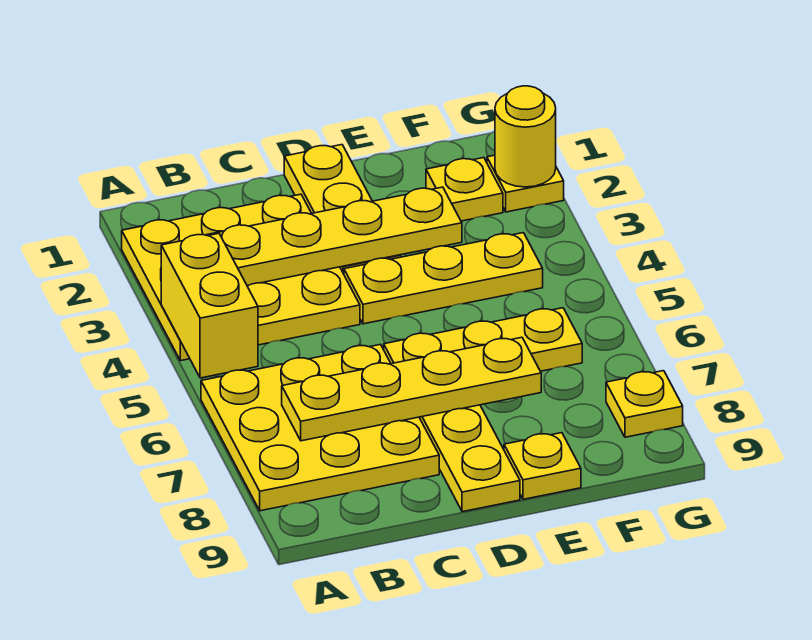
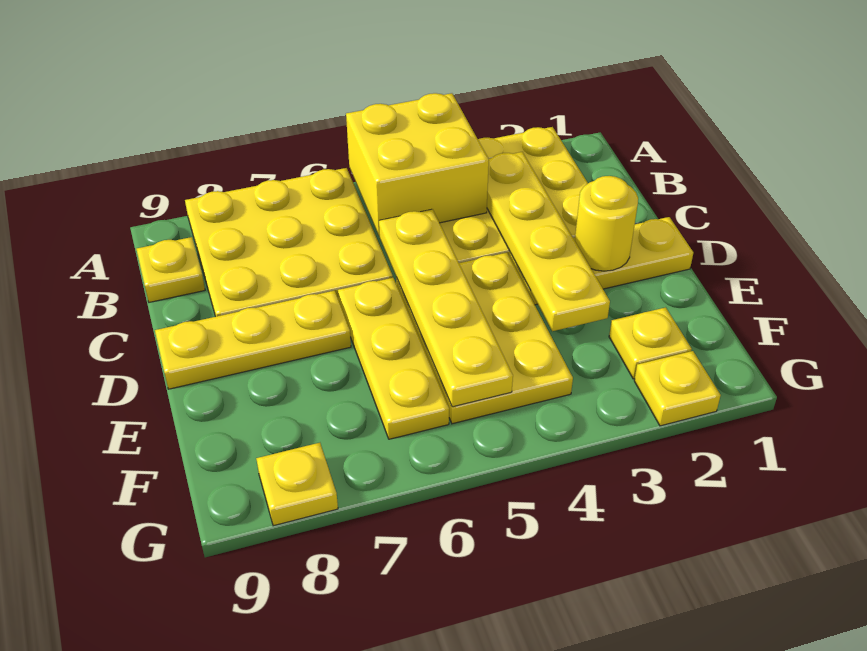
yellow 1x2 brick [161,233,258,378] -> yellow 2x2 brick [346,93,489,236]
yellow 1x4 plate [282,337,541,441] -> yellow 1x4 plate moved to [379,209,513,407]
yellow 1x3 plate [344,233,543,324] -> yellow 2x3 plate [396,253,573,424]
yellow 1x1 plate [504,433,581,499] -> yellow 1x1 plate moved to [136,237,205,302]
yellow 1x1 round brick [495,86,556,187] -> yellow 1x1 round brick moved to [575,176,638,271]

